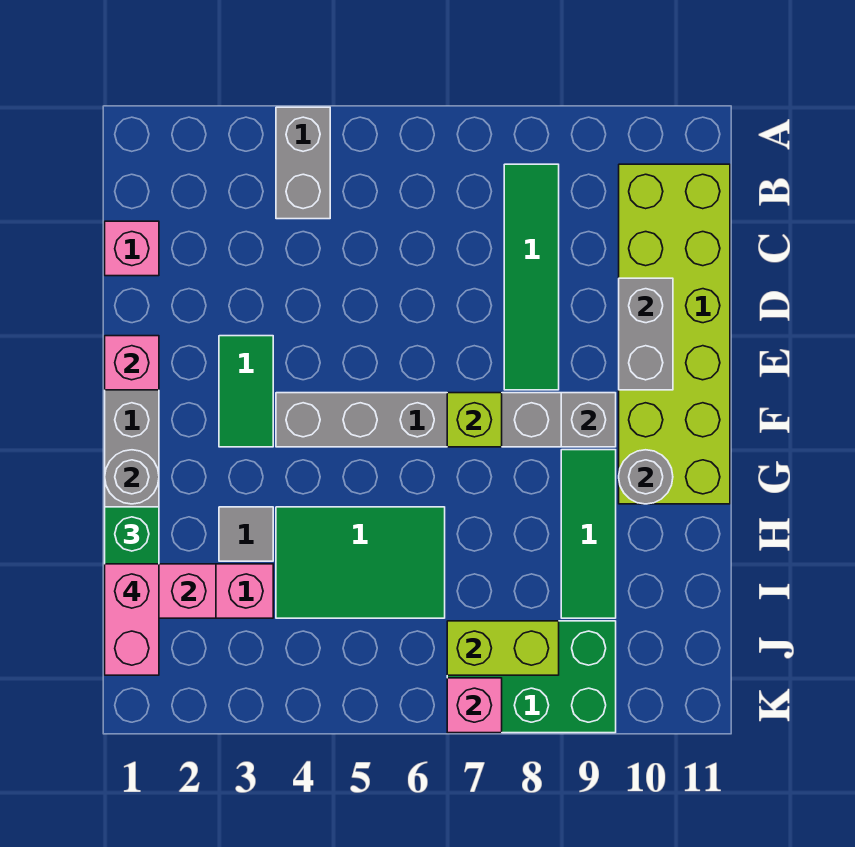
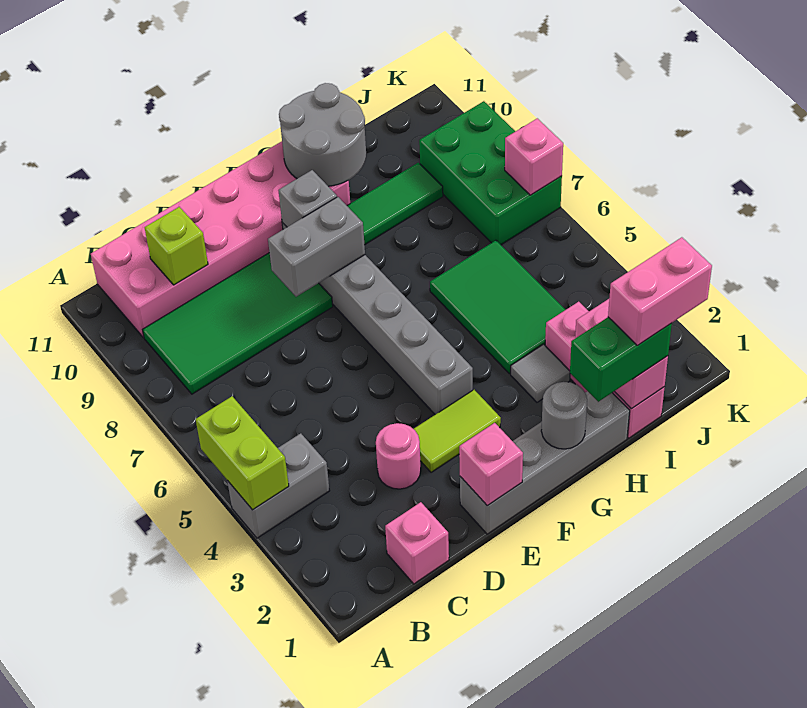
green 1x4 tile [504,164,559,390] -> green 2x4 tile [143,253,333,394]
lime 2x6 brick [619,164,730,504] -> pink 2x6 brick [91,141,350,337]
none -> pink 1x1 round brick [376,423,421,489]
grey 1x2 brick [619,278,673,390] -> grey 1x2 brick moved to [268,197,365,297]
green 1x2 tile [219,336,273,447] -> lime 1x2 tile [414,390,501,472]
lime 1x1 brick [447,393,502,447] -> lime 1x1 brick moved to [145,207,208,285]
grey 1x1 round brick [619,450,673,504] -> grey 2x2 round brick [279,83,366,186]
lime 1x2 brick [447,621,559,675] -> lime 1x2 brick moved to [196,396,289,510]

